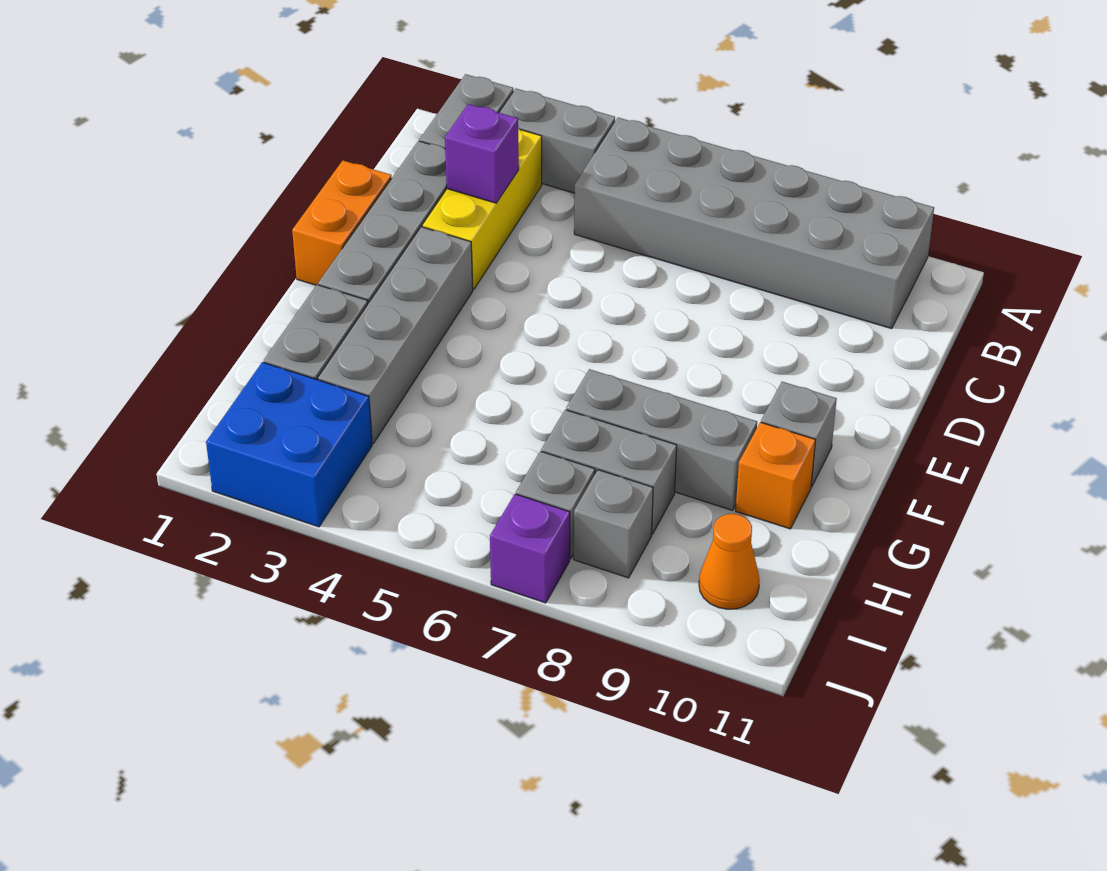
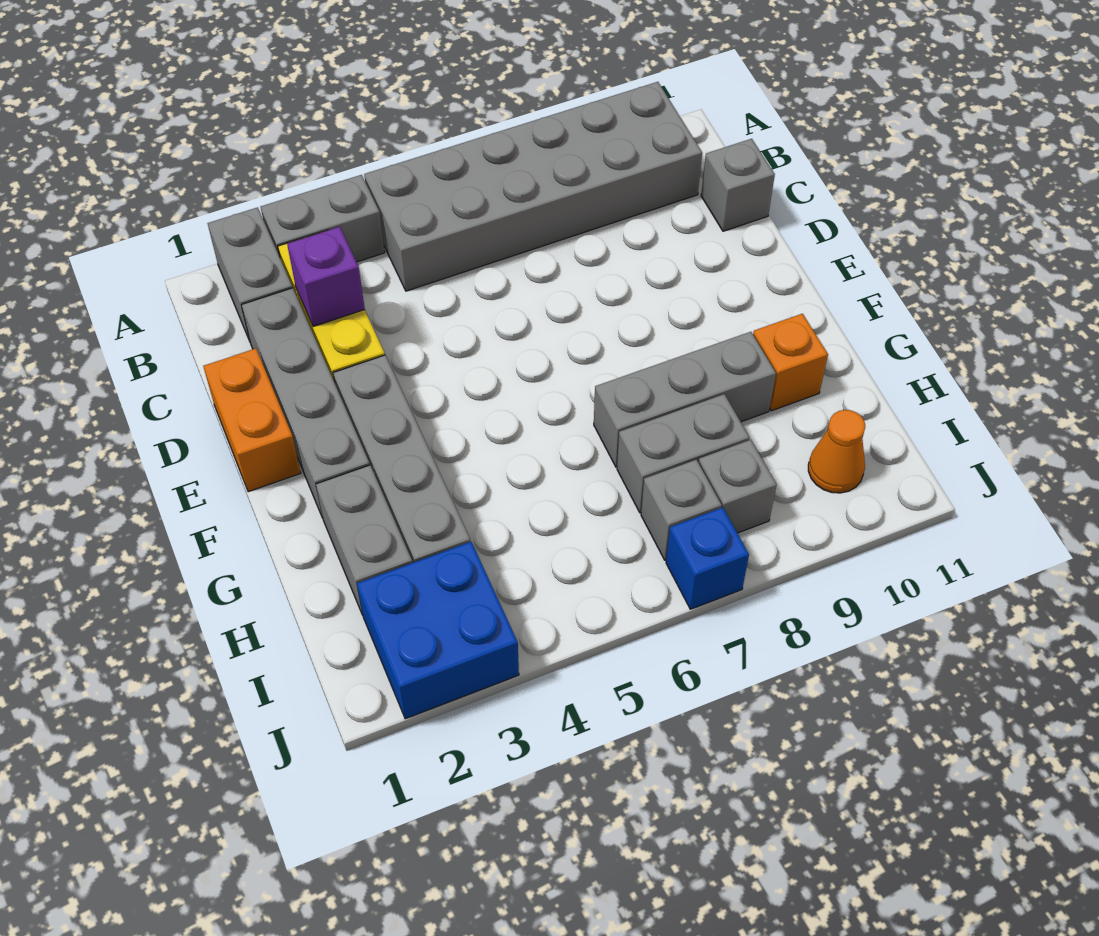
grey 1x1 brick [761,382,837,487] -> grey 1x1 brick moved to [701,139,775,231]
purple 1x1 brick [490,494,570,603] -> blue 1x1 brick [666,507,749,609]

